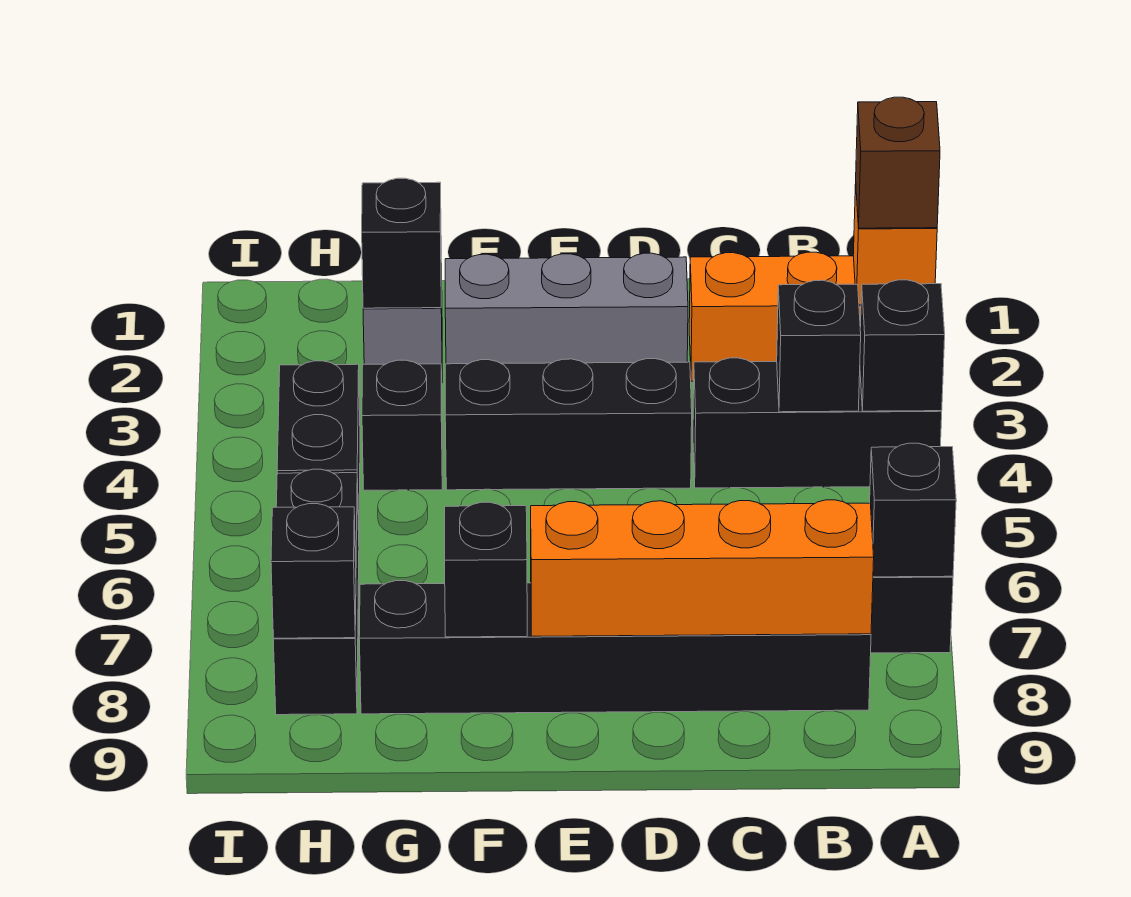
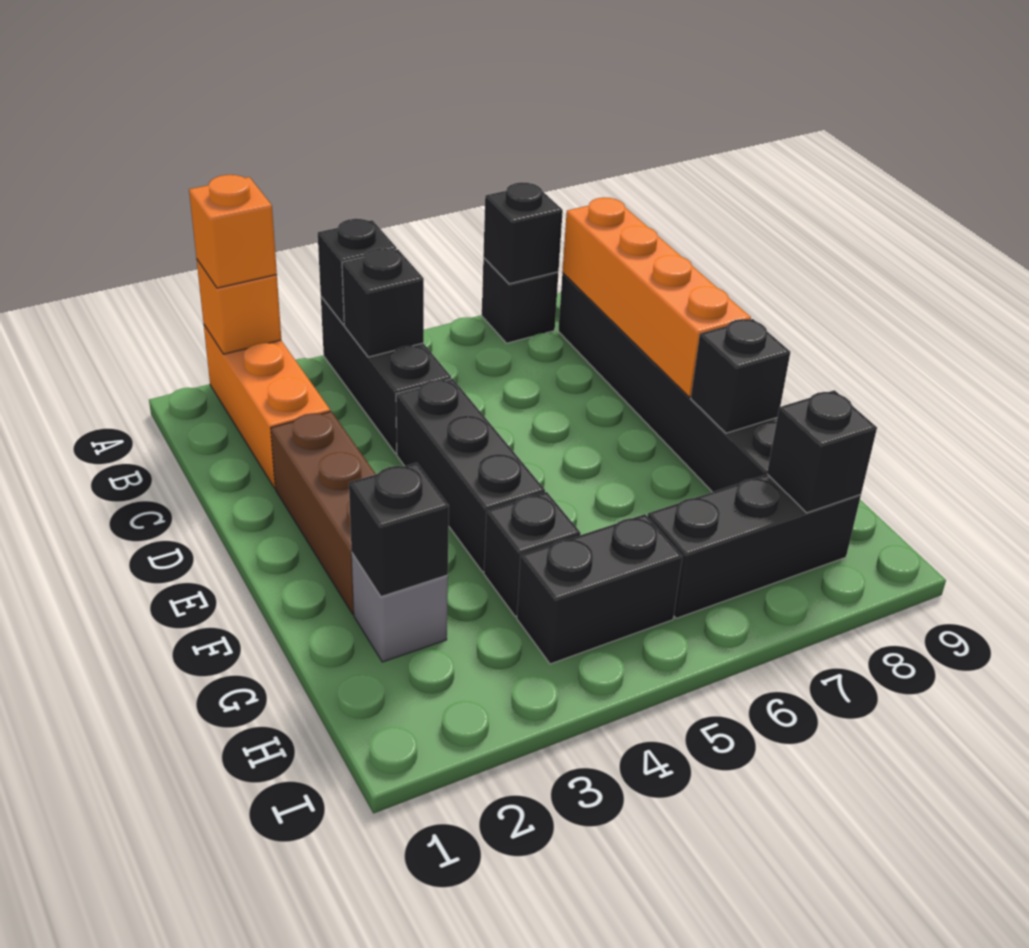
brown 1x1 brick [856,97,940,228] -> orange 1x1 brick [189,175,277,288]
grey 1x3 brick [445,253,688,364] -> brown 1x3 brick [271,411,376,614]

